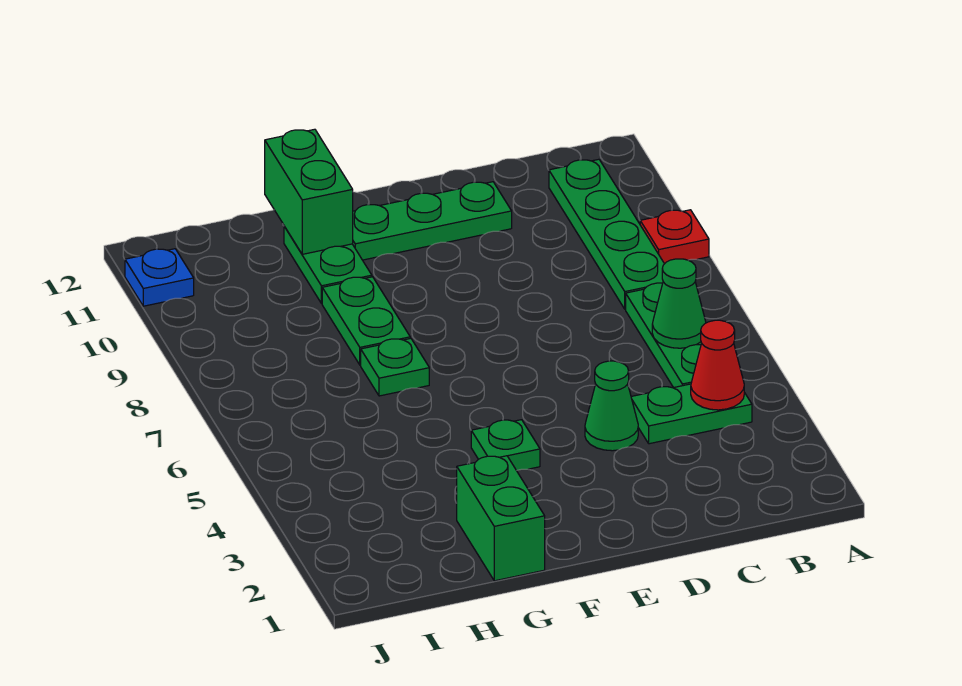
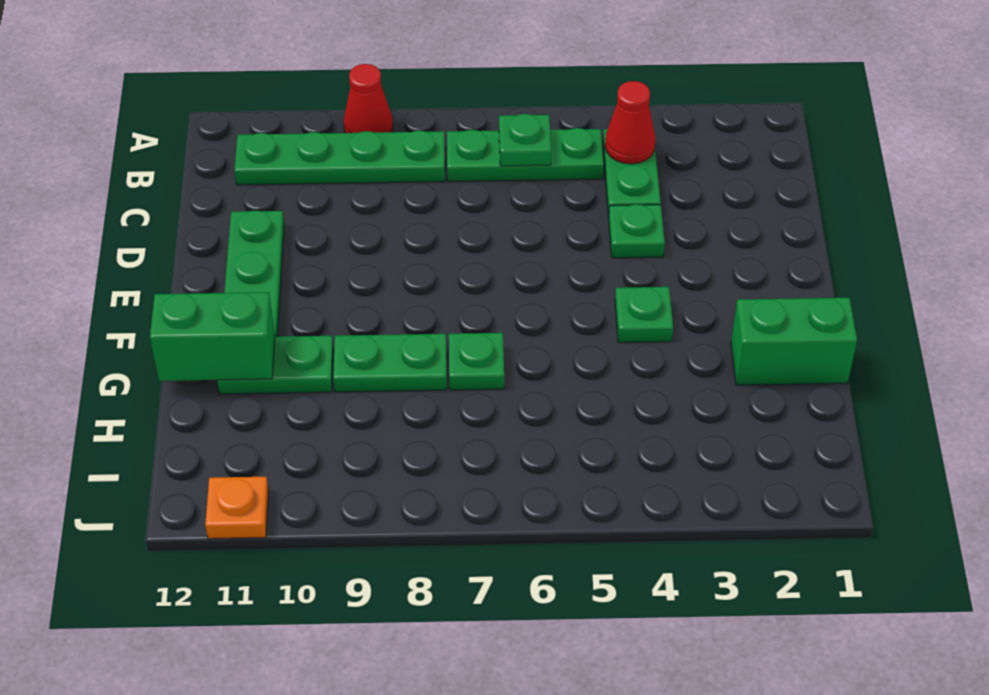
red 1x1 plate [640,210,709,264] -> red 1x1 cone [343,64,393,133]
green 1x1 cone [652,259,706,348] -> green 1x1 plate [499,114,551,166]
green 1x1 cone [585,361,638,451] -> green 1x1 plate [608,204,665,258]
blue 1x1 plate [125,249,194,306] -> orange 1x1 plate [205,477,269,539]

